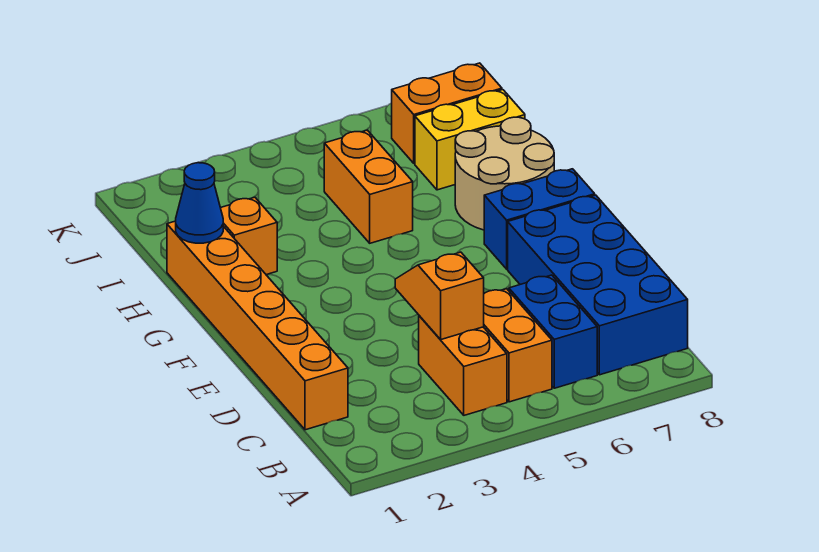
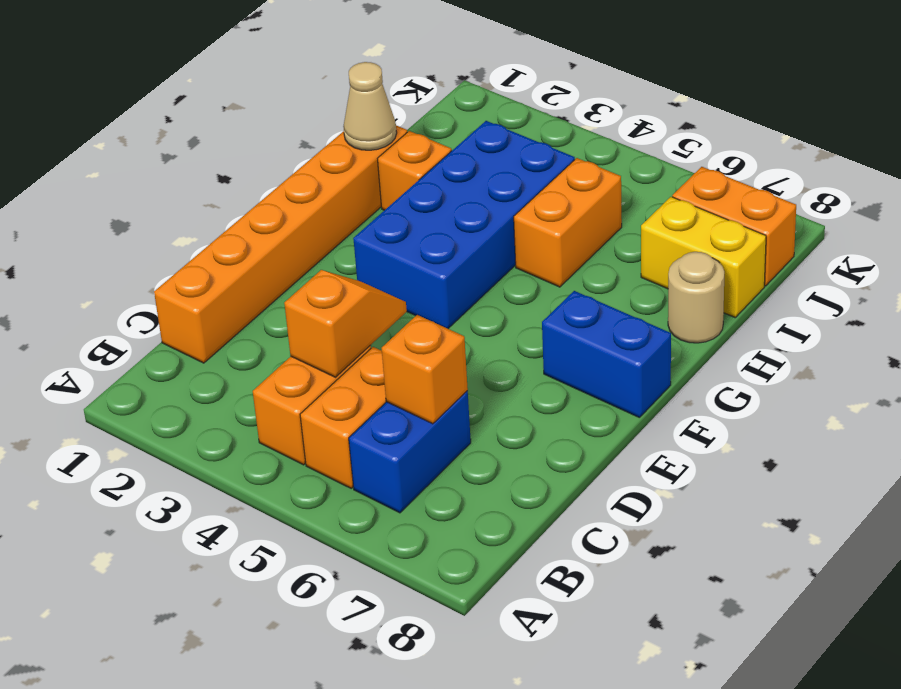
blue 2x4 brick [508,195,688,375] -> blue 2x4 brick moved to [353,121,575,329]
none -> orange 1x1 brick [382,315,468,424]
tan 2x2 round brick [455,117,554,230] -> tan 1x1 round brick [668,252,724,343]
blue 1x1 cone [176,163,223,243] -> tan 1x1 cone [343,62,397,150]

